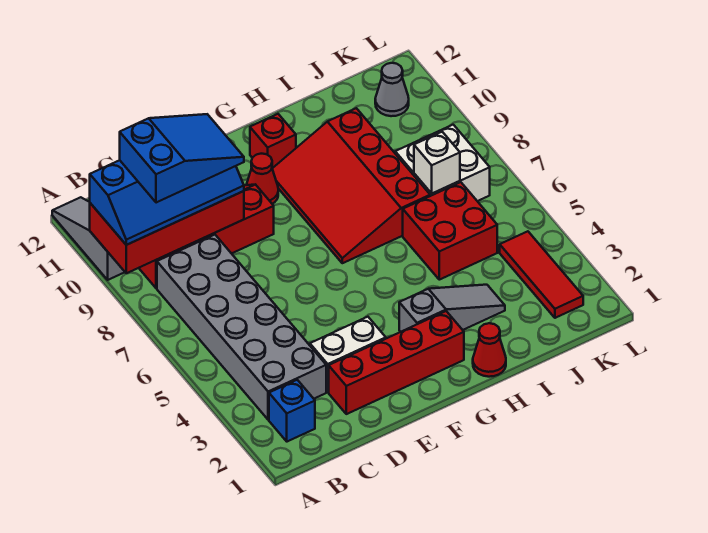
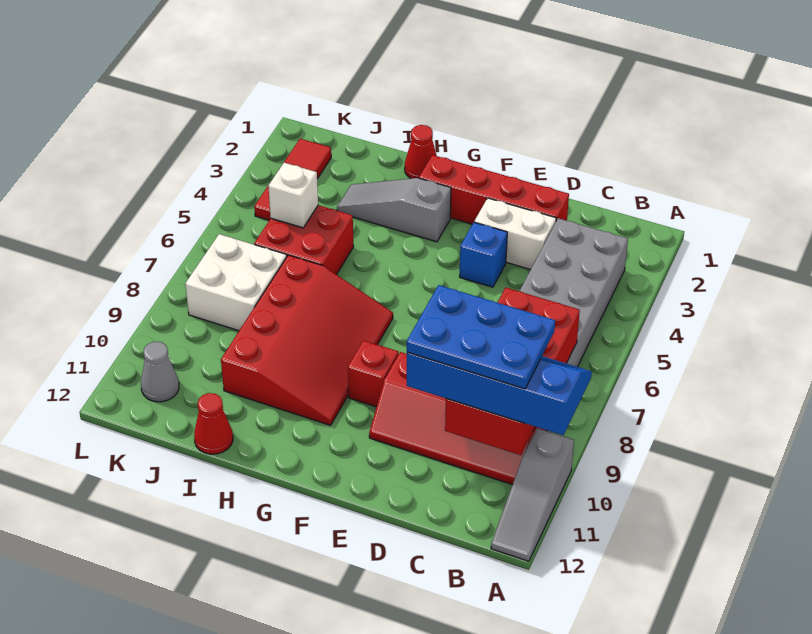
red 2x4 brick [90,191,244,273] -> red 2x4 brick turned to [445,288,580,455]
blue 1x1 brick [269,380,315,442] -> blue 1x1 brick moved to [460,222,507,287]
blue 2x3 slope [120,114,244,203] -> blue 2x3 plate [407,285,555,389]
red 1x1 cone [246,154,278,204] -> red 1x1 cone moved to [194,393,233,454]
red 1x1 brick [250,114,296,168] -> red 1x1 brick moved to [348,340,398,407]
white 1x1 brick [414,132,460,194] -> white 1x1 brick moved to [268,163,318,228]

